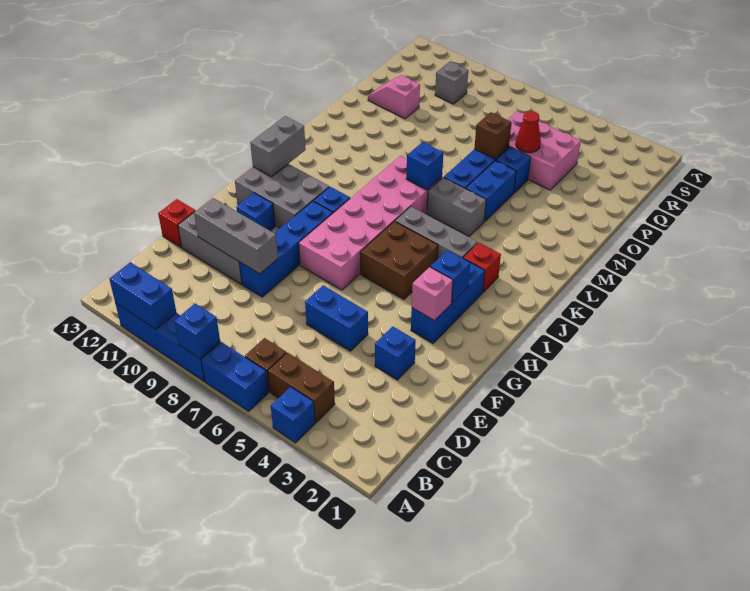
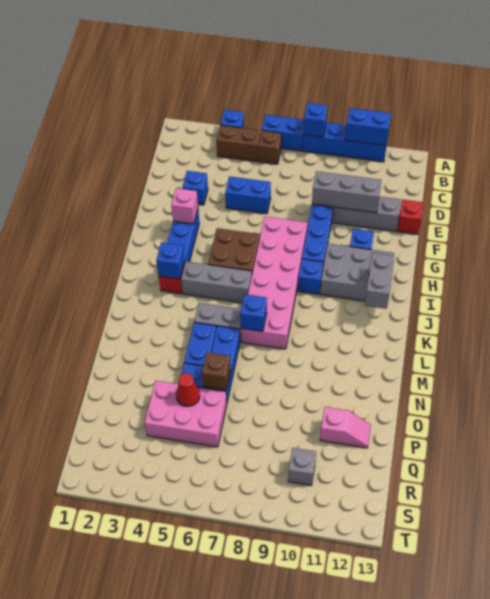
blue 1x1 brick [430,250,470,303] -> blue 1x1 brick moved to [156,242,184,279]

